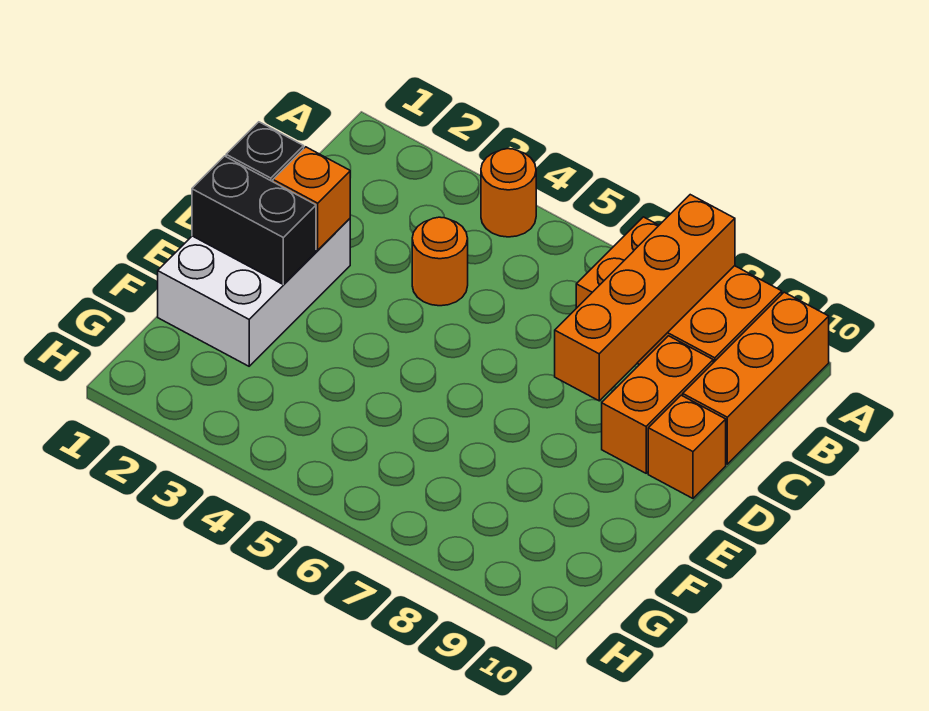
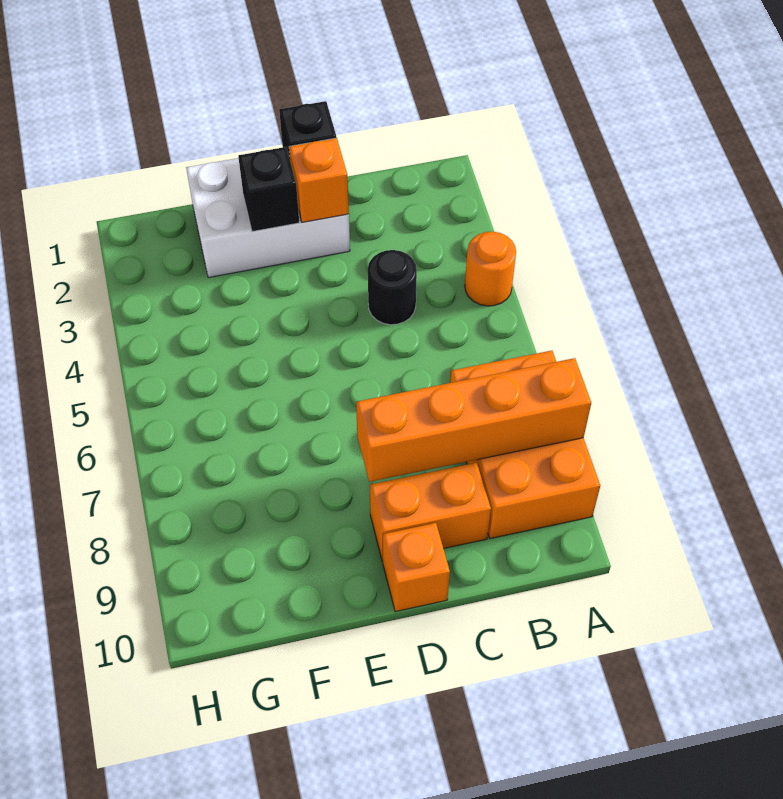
orange 1x3 brick [683,292,829,464] -> none
orange 1x1 round brick [412,217,468,306] -> black 1x1 round brick [368,250,417,325]
black 1x2 brick [192,156,316,284] -> black 1x1 brick [238,147,299,232]

